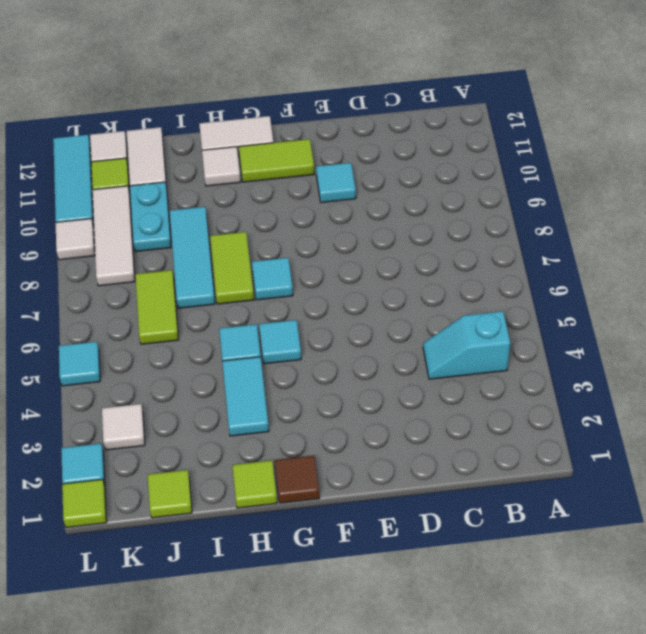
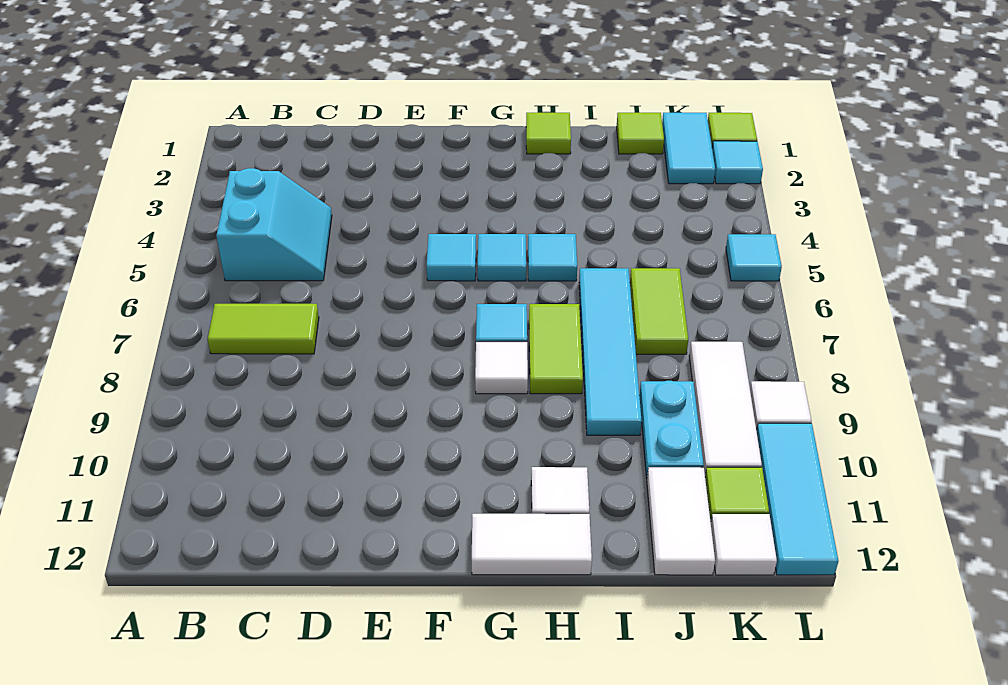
cyan 1x2 slope [423,311,510,379] -> cyan 2x2 slope [216,168,332,281]
cyan 1x1 tile [316,163,356,203] -> cyan 1x1 tile moved to [427,234,476,281]
lime 1x2 tile [239,139,314,182] -> lime 1x2 tile moved to [208,304,319,354]
brown 1x1 tile [275,456,320,503] -> none
cyan 1x2 tile [222,357,269,436] -> cyan 1x2 tile moved to [662,113,715,184]
cyan 1x3 tile [170,207,215,308] -> cyan 1x4 tile [579,268,642,435]
white 1x1 tile [102,404,145,450] -> white 1x1 tile moved to [475,342,528,394]

